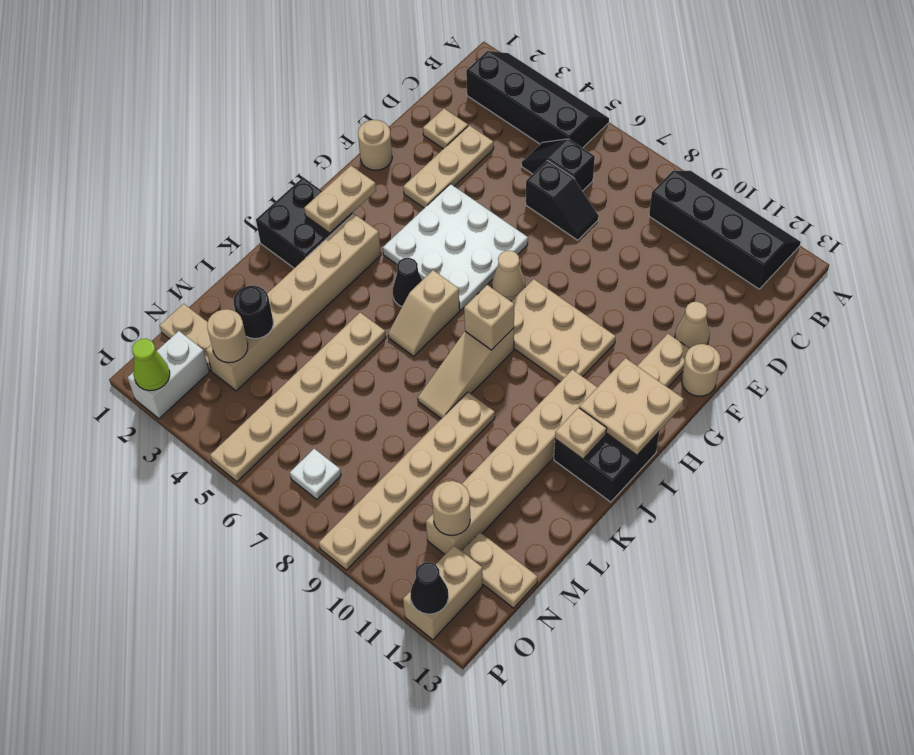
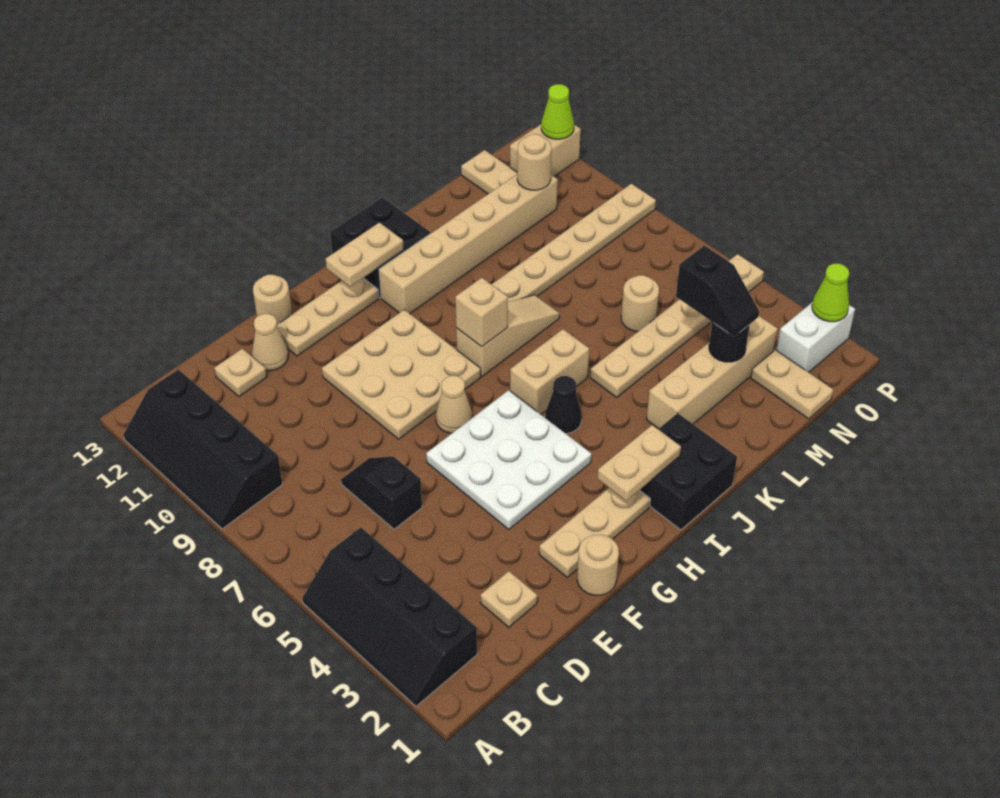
black 1x2 slope [522,139,595,191] -> black 1x2 slope moved to [676,245,759,337]
tan 1x3 plate [403,125,494,208] -> tan 1x3 plate moved to [539,488,650,577]
tan 2x3 plate [511,279,616,382] -> tan 3x3 plate [322,310,481,439]
tan 2x2 plate [579,358,684,455] -> tan 1x2 plate [326,223,404,287]
tan 1x6 brick [206,214,381,391] -> tan 1x4 brick [646,316,778,429]
tan 1x2 slope [388,270,460,356] -> tan 1x2 brick [510,329,589,414]
tan 1x1 plate [555,408,607,459] -> tan 1x1 plate moved to [214,349,267,396]
tan 1x1 round brick [207,309,248,363] -> tan 1x1 round brick moved to [621,275,659,332]
white 1x1 plate [290,449,341,499] -> none
black 1x1 cone [410,562,449,614] -> lime 1x1 cone [541,84,574,139]

